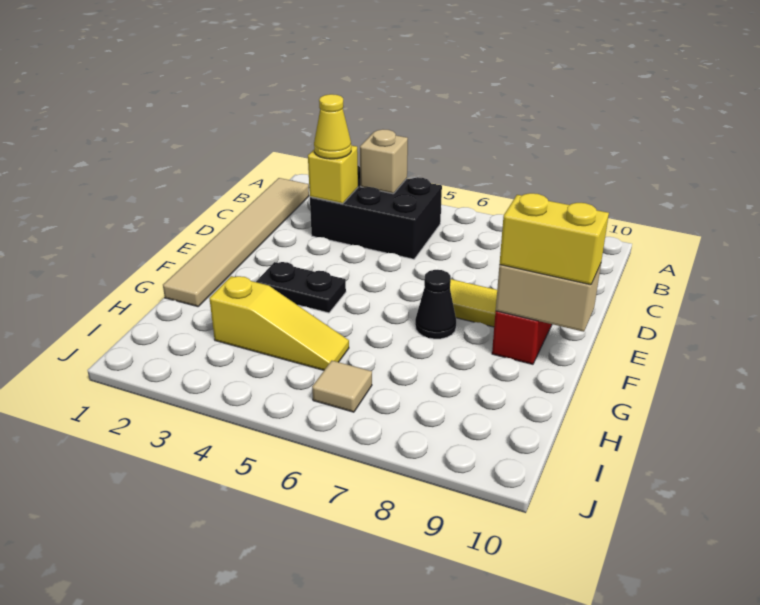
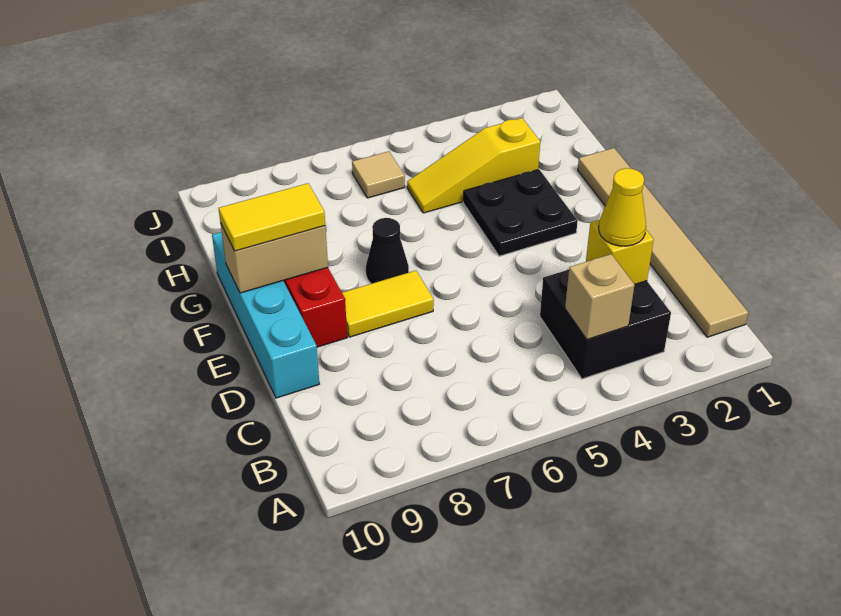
black 2x3 brick [310,166,442,259] -> black 2x2 brick [540,269,671,379]
none -> cyan 1x4 brick [212,232,319,398]
black 1x2 plate [256,262,346,313] -> black 2x2 plate [463,169,578,256]
yellow 1x2 brick [500,193,609,285] -> yellow 1x2 tile [219,183,325,251]

